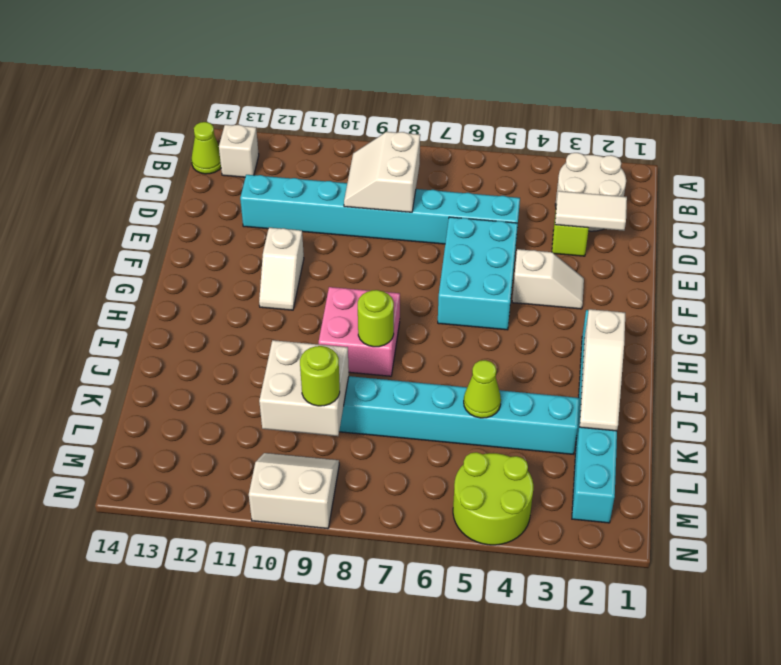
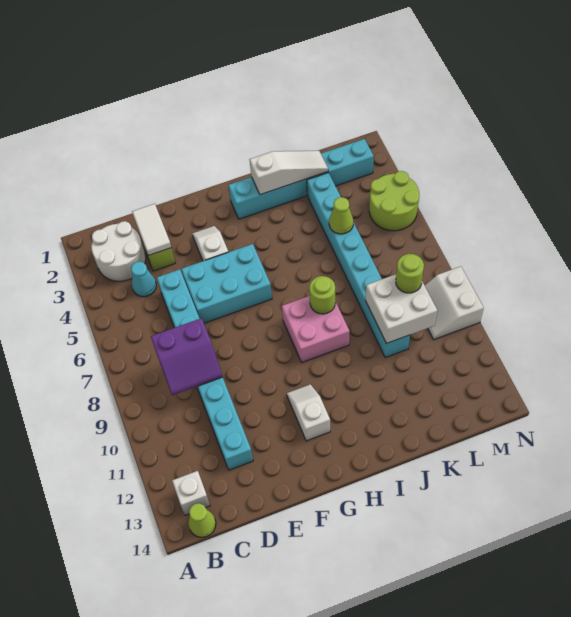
none -> cyan 1x1 cone [131,262,156,297]
white 2x2 slope [344,132,420,212] -> purple 2x2 slope [151,318,223,395]
white 1x2 slope [259,228,304,310] -> white 1x2 slope turned to [287,384,330,441]

